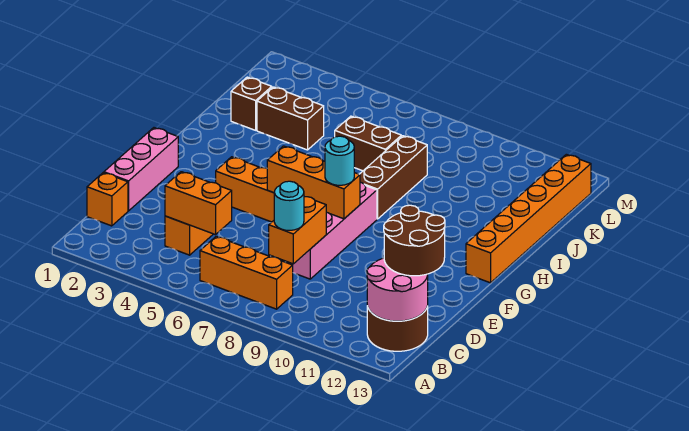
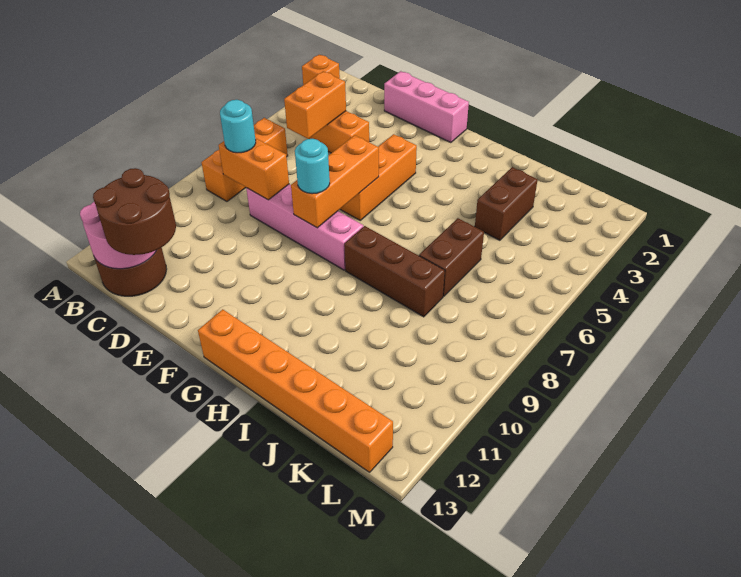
orange 1x1 brick [87,173,128,226] -> orange 1x1 brick moved to [302,55,340,85]
brown 1x1 brick [231,77,272,130] -> none

